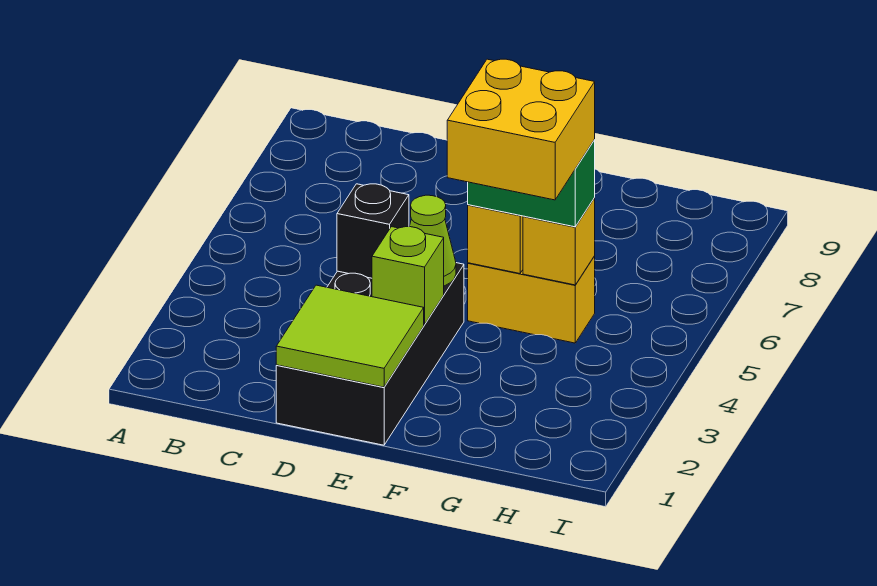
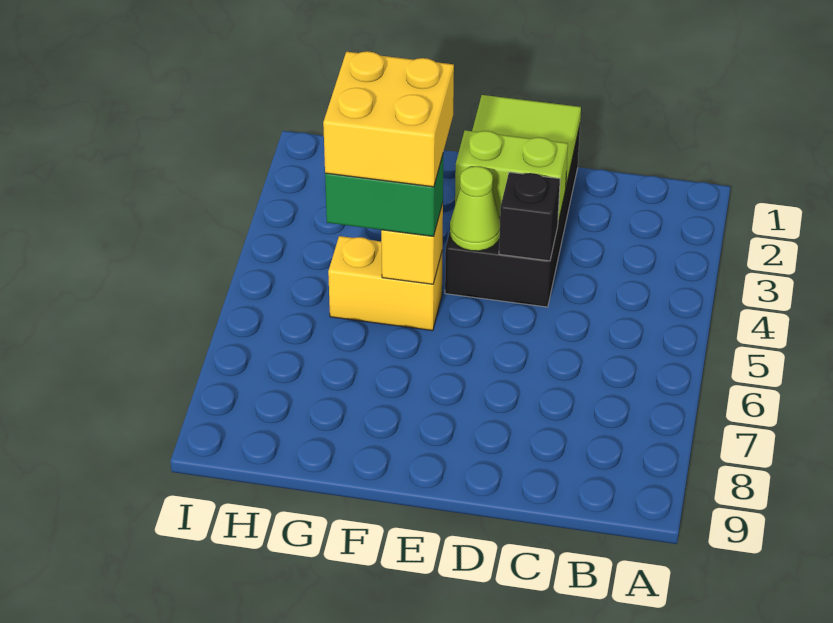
lime 1x1 brick [372,227,444,325] -> lime 1x2 brick [455,131,568,222]
yellow 1x1 brick [523,198,595,285] -> none

